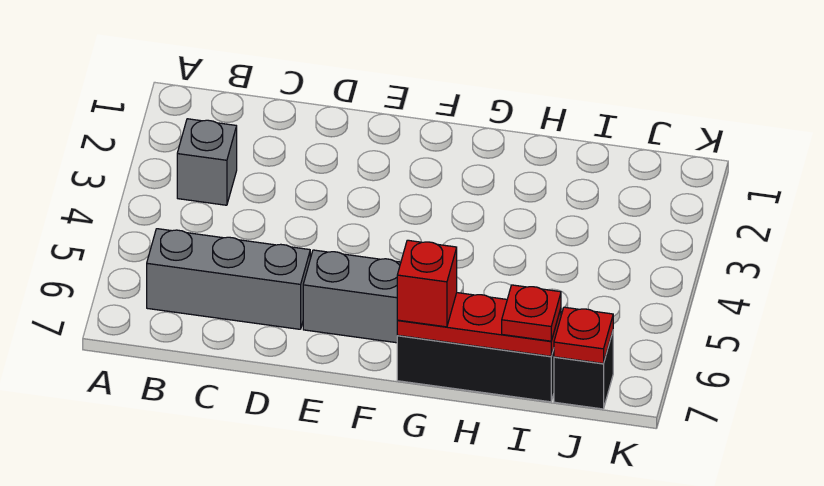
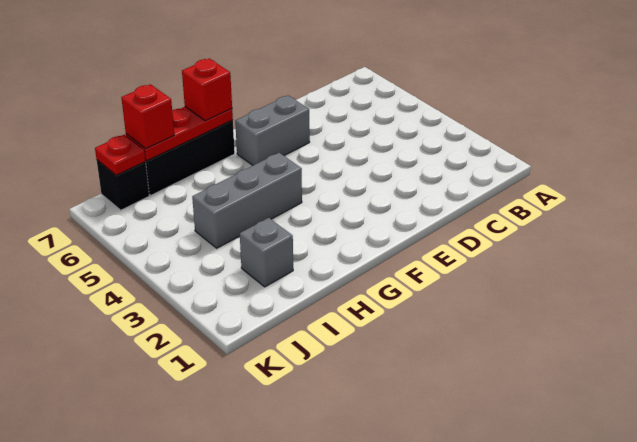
grey 1x1 brick [177,119,237,205] -> grey 1x1 brick moved to [240,218,293,287]
grey 1x3 brick [147,229,310,329] -> grey 1x3 brick moved to [192,153,302,248]
red 1x1 plate [502,285,561,341] -> red 1x1 brick [121,84,174,149]

